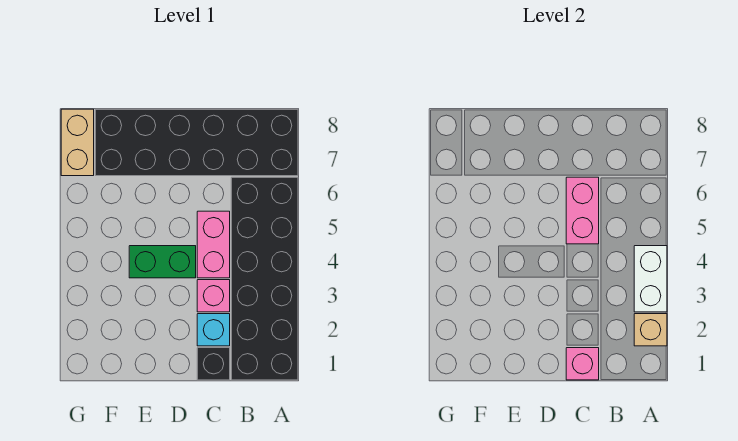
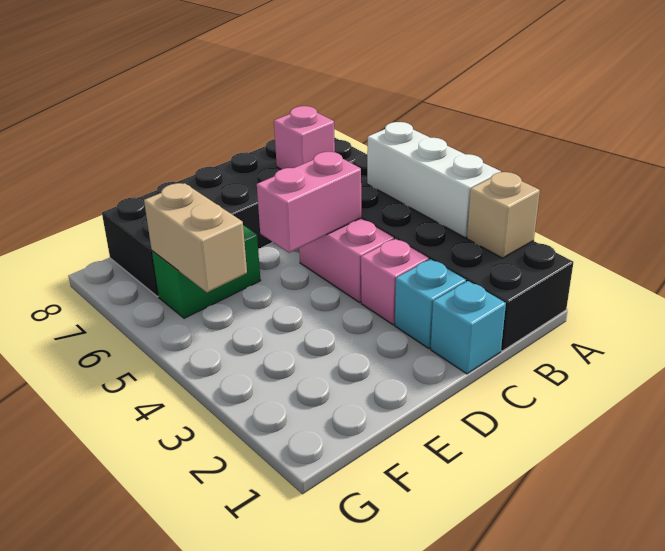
white 1x2 brick [634,246,667,312] -> white 1x3 brick [367,122,501,238]
black 1x1 brick [197,348,230,380] -> cyan 1x1 brick [431,281,506,374]
pink 1x1 brick [566,348,599,380] -> pink 1x1 brick moved to [274,106,335,169]
pink 1x2 brick [566,177,599,244] -> pink 1x2 brick turned to [257,152,361,253]
green 1x2 brick [129,246,196,278] -> green 1x2 brick moved to [152,225,261,318]
tan 1x2 brick [61,109,94,176] -> tan 1x2 brick moved to [144,183,247,292]

